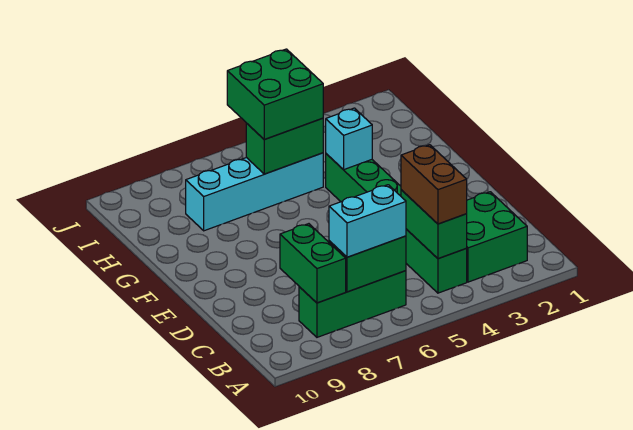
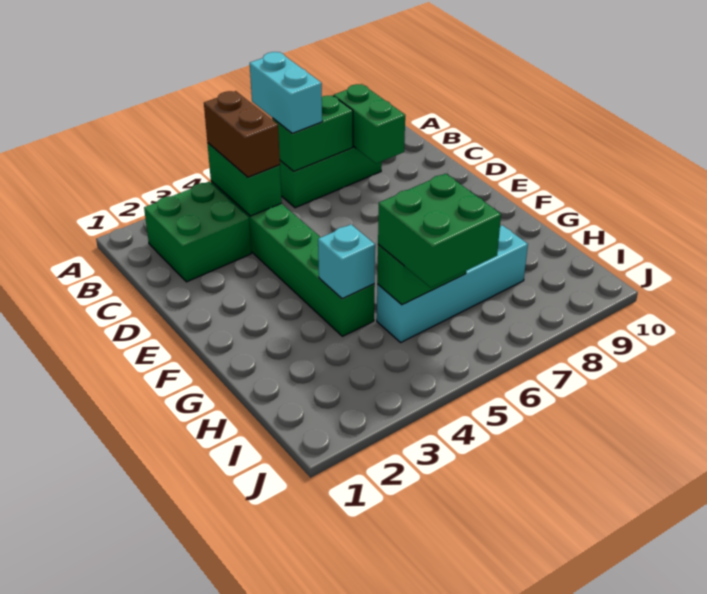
cyan 1x2 brick [329,185,406,257] -> cyan 1x2 brick turned to [250,52,322,133]

